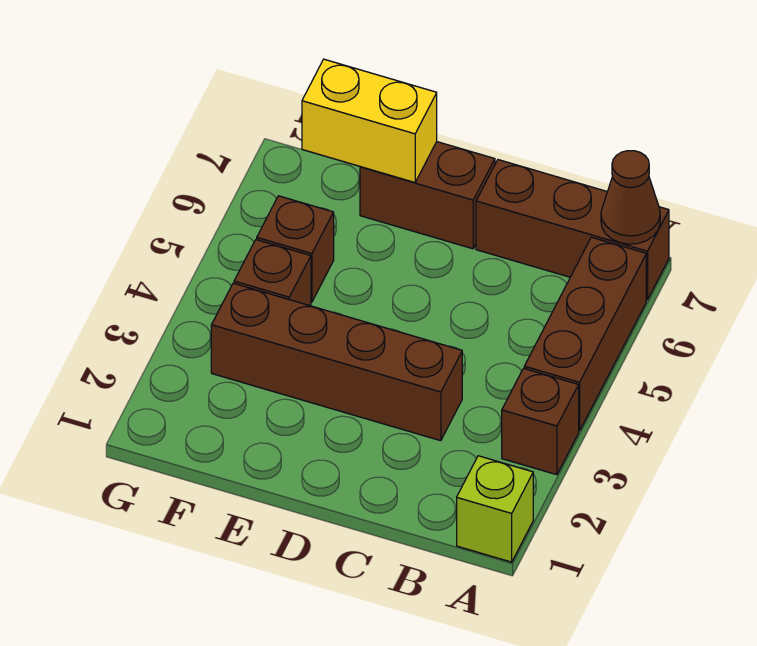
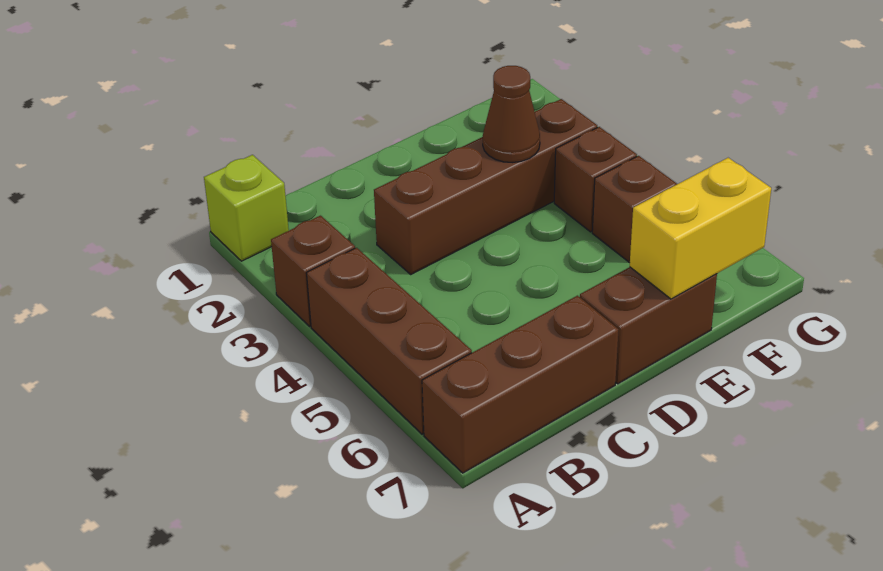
brown 1x1 cone [601,151,660,244] -> brown 1x1 cone moved to [483,66,540,162]

